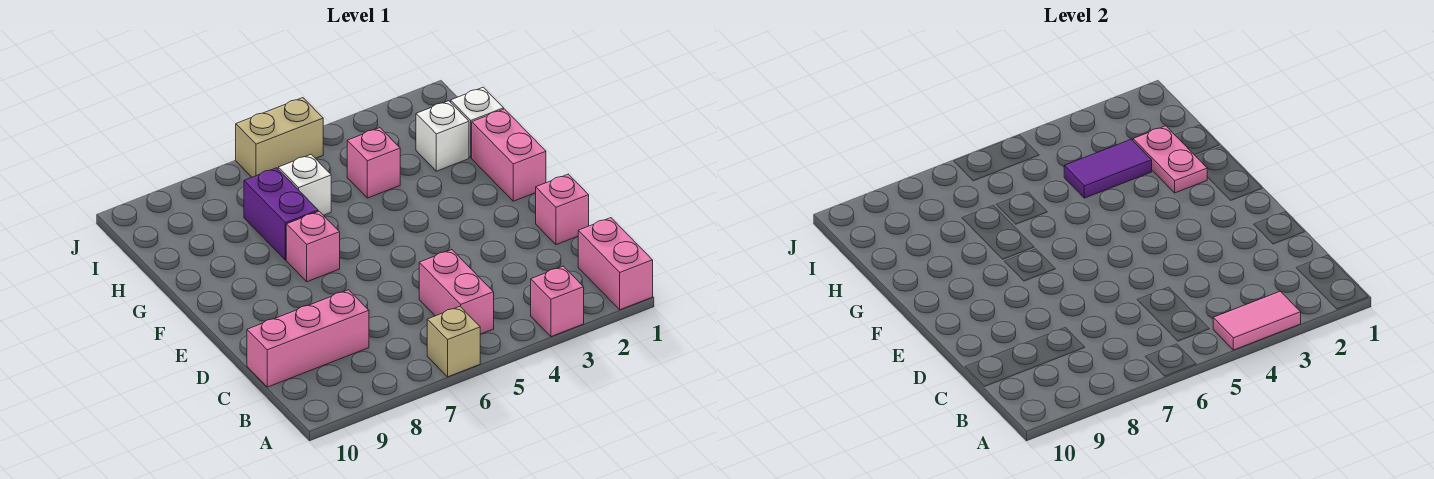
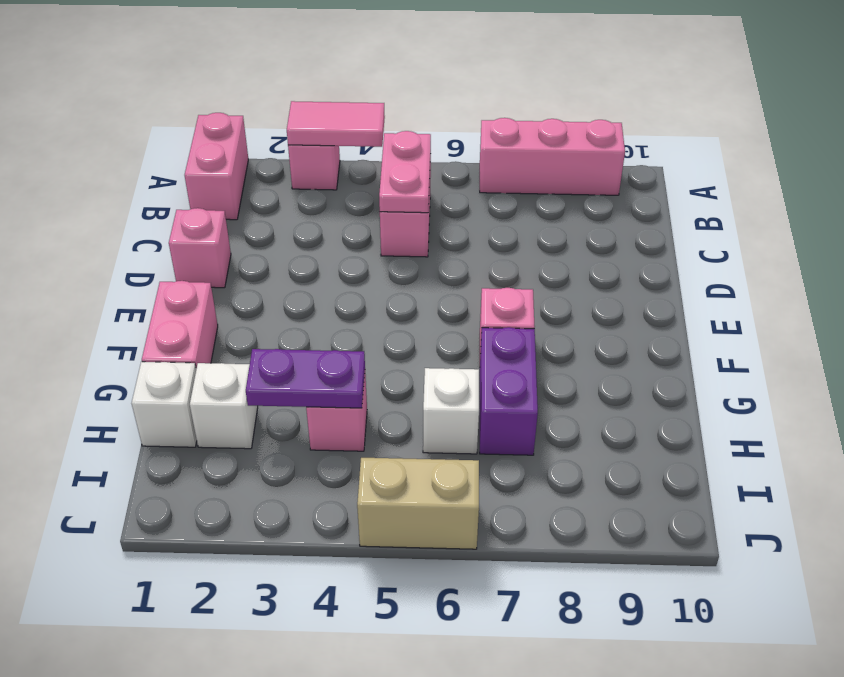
tan 1x1 brick [427,307,480,377] -> none
pink 1x3 brick [247,290,369,387] -> pink 1x3 brick moved to [480,118,625,195]
pink 1x2 plate [1133,126,1207,193] -> pink 1x2 plate moved to [379,131,431,213]
purple 1x2 tile [1064,139,1152,198] -> purple 1x2 plate [246,349,365,408]

